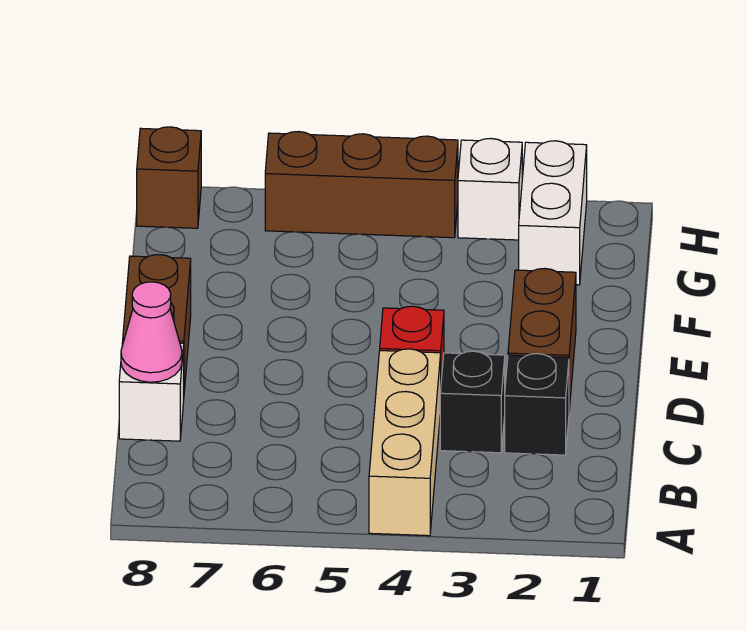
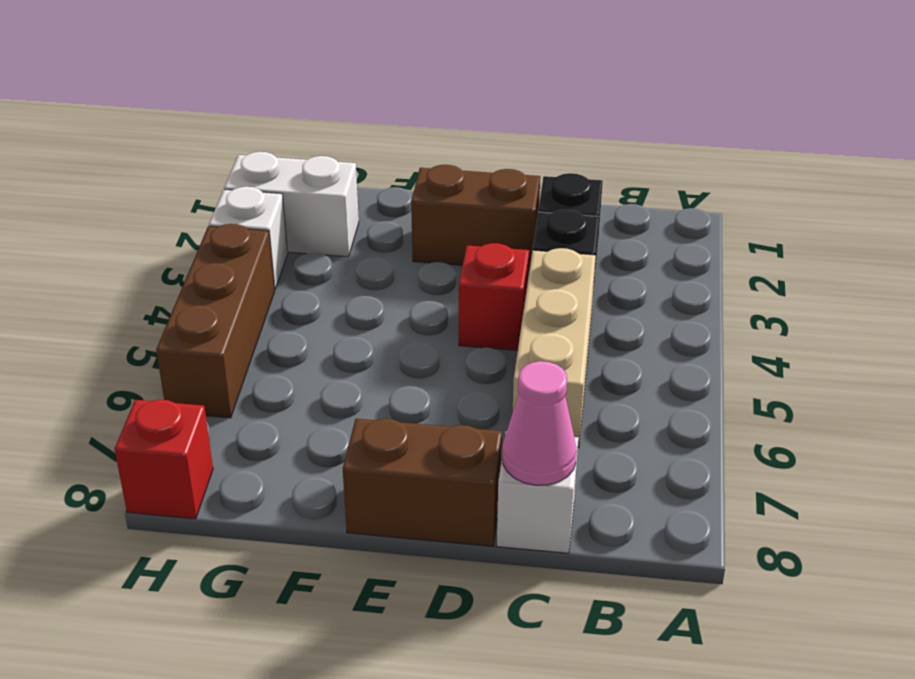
tan 1x3 brick [369,349,441,536] -> tan 1x3 brick turned to [513,248,596,448]
brown 1x1 brick [137,127,201,228] -> red 1x1 brick [115,400,213,519]

